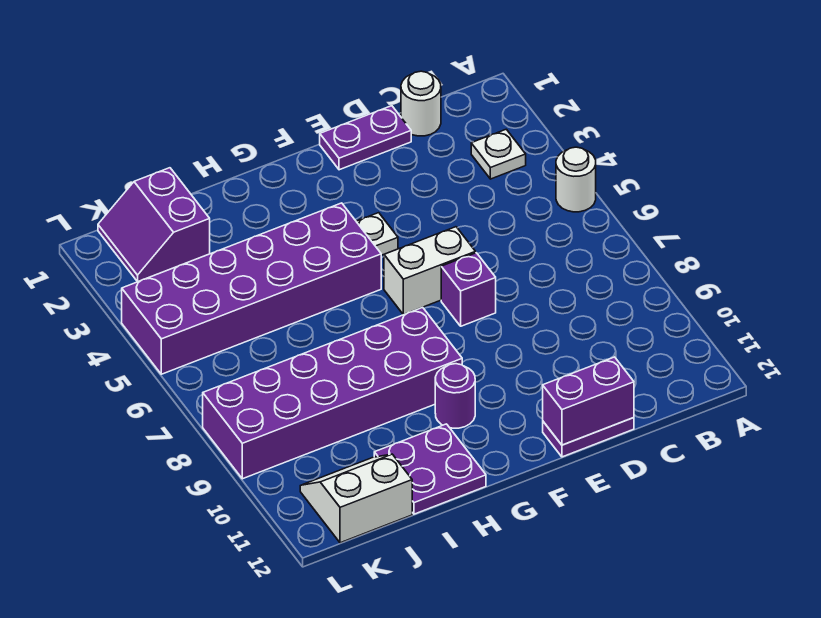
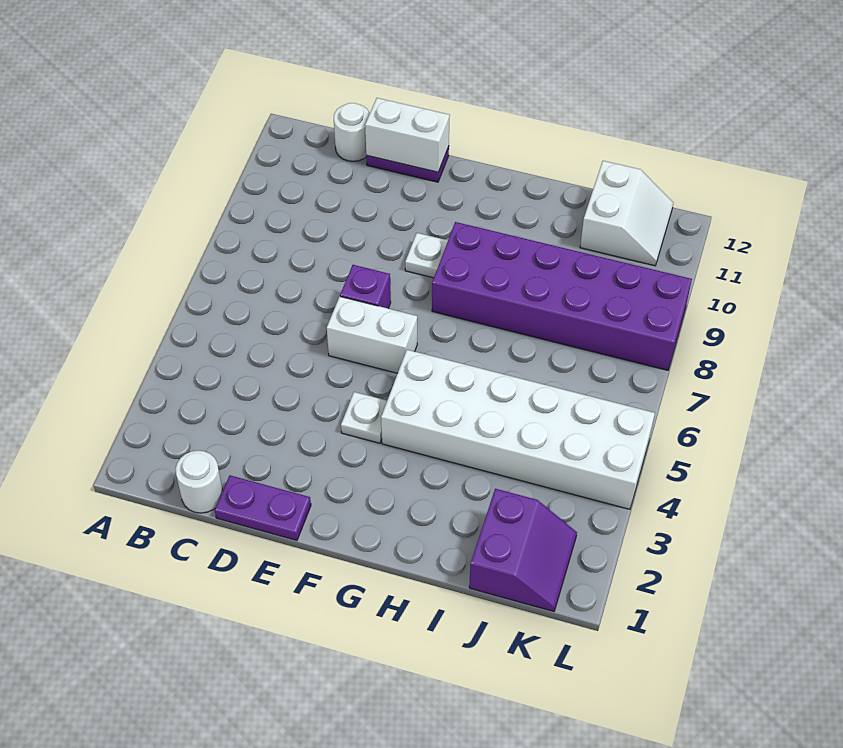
white 1x1 round brick [556,147,596,212] -> white 1x1 round brick moved to [334,103,370,161]
white 1x1 plate [471,129,526,179] -> white 1x1 plate moved to [405,233,448,278]
purple 1x2 brick [543,357,634,445] -> white 1x2 brick [365,98,450,172]
purple 2x6 brick [122,203,381,374] -> white 2x6 brick [381,350,655,509]
purple 1x1 round brick [435,364,475,428] -> none
purple 2x2 plate [374,424,486,514] -> none
white 2x2 slope [300,454,412,543] -> white 2x2 slope turned to [580,161,673,266]

